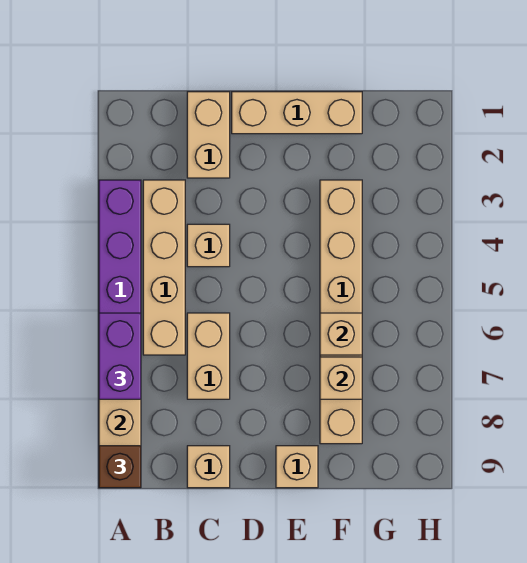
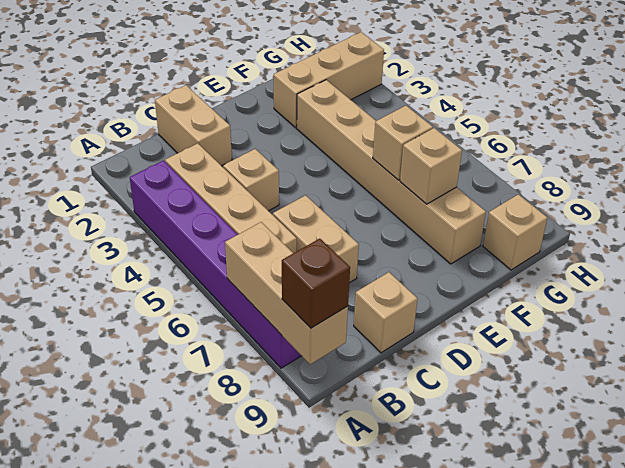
purple 1x2 brick [99,313,141,399] -> none
tan 1x3 brick [232,92,362,134] -> tan 1x3 brick moved to [274,32,384,128]
tan 1x1 brick [276,446,318,488] -> tan 1x1 brick moved to [483,194,547,270]

